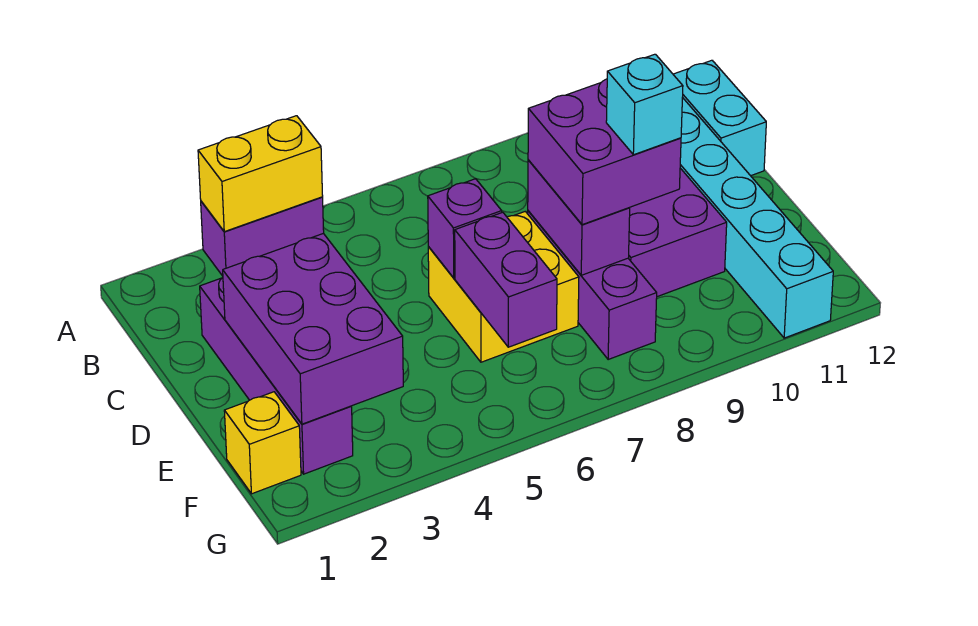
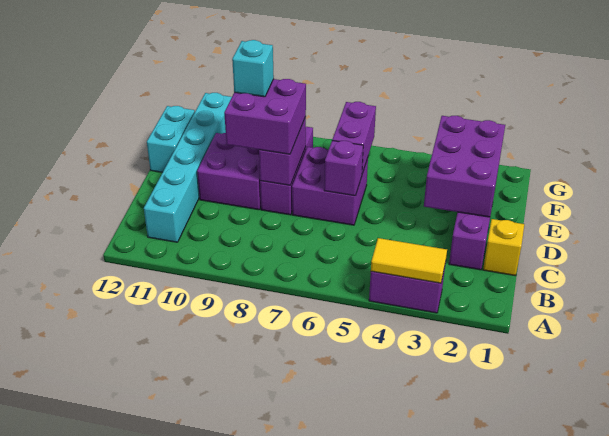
yellow 1x2 brick [198,116,323,232] -> yellow 1x2 tile [371,238,447,283]
cyan 1x2 brick [673,60,766,176] -> cyan 1x2 brick moved to [147,106,195,172]
yellow 2x2 brick [428,211,579,362] -> purple 2x2 brick [292,147,368,225]
yellow 1x1 brick [224,392,301,494] -> yellow 1x1 brick moved to [483,219,524,276]

